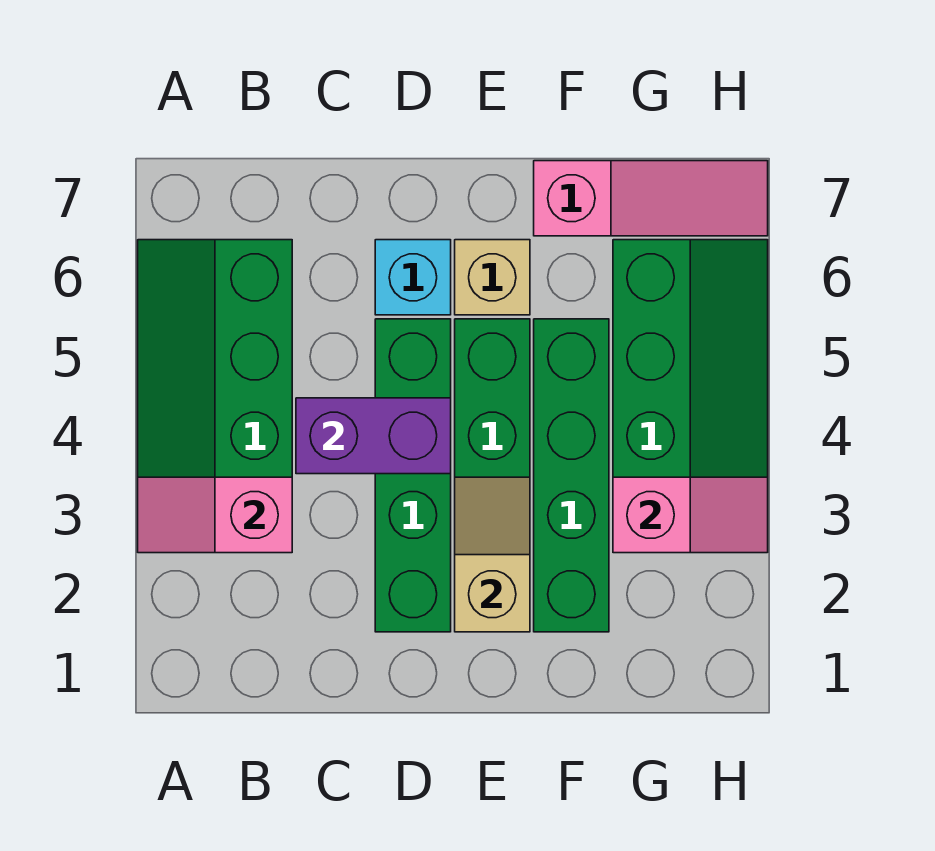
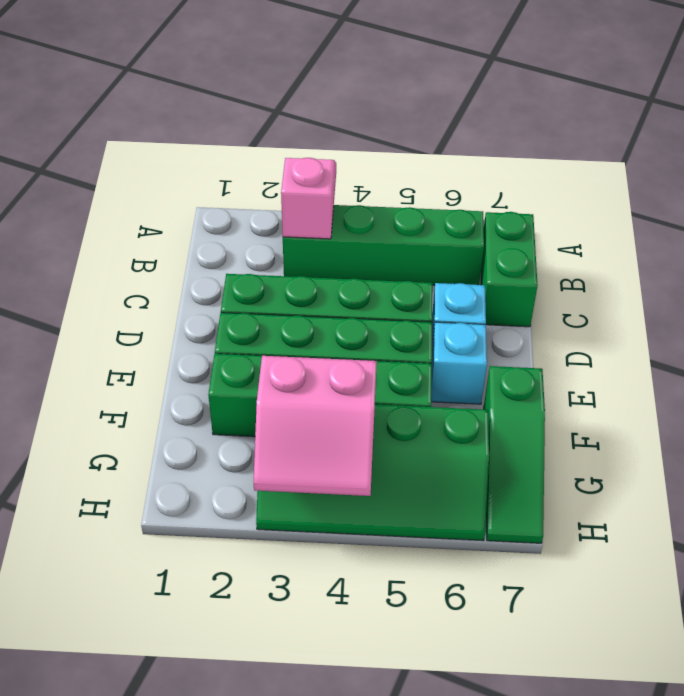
none -> green 1x2 brick [481,212,538,327]
purple 1x2 brick [296,398,451,474] -> none
tan 1x2 slope [455,477,530,632] -> none
tan 1x1 brick [455,240,530,315] -> cyan 1x1 brick [431,322,487,404]
pink 1x3 slope [534,161,768,236] -> green 1x3 slope [484,366,545,543]
pink 1x2 slope [613,477,768,553] -> pink 2x2 slope [254,356,377,496]

